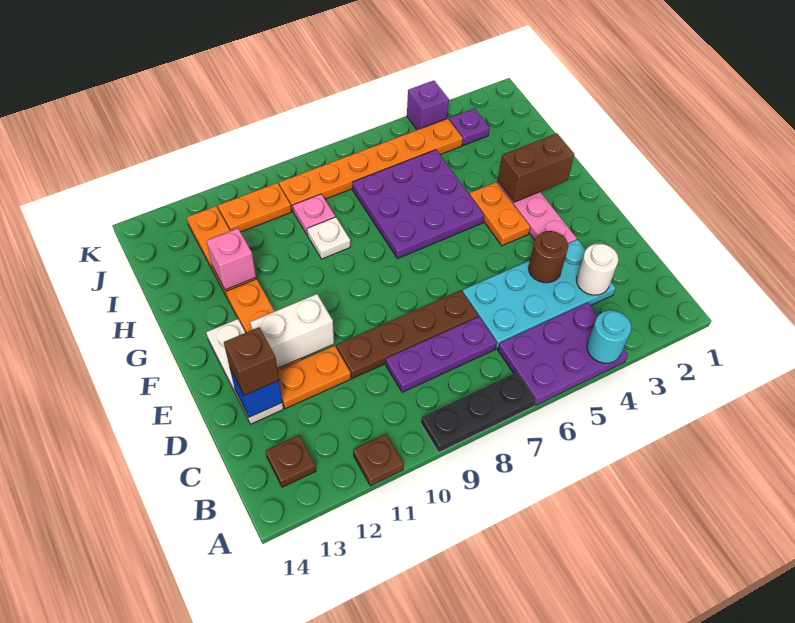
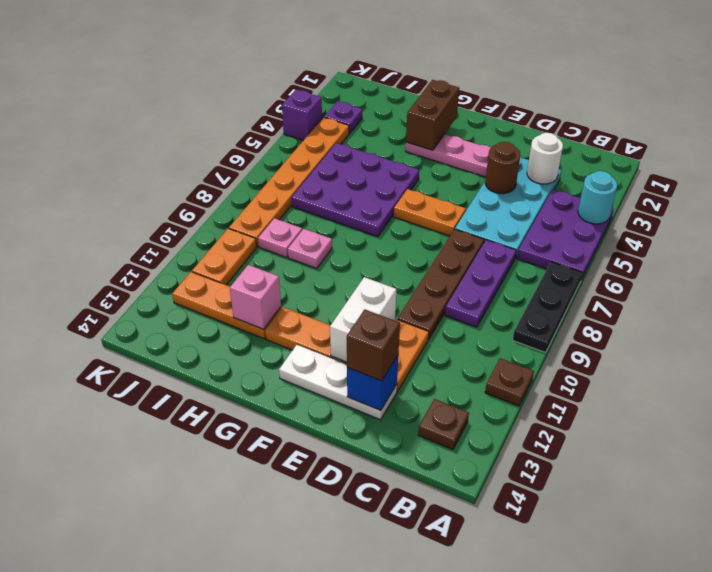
orange 1x2 plate [469,182,530,246] -> orange 1x2 plate moved to [394,189,466,236]
white 1x1 plate [307,217,350,259] -> pink 1x1 plate [288,229,332,269]

